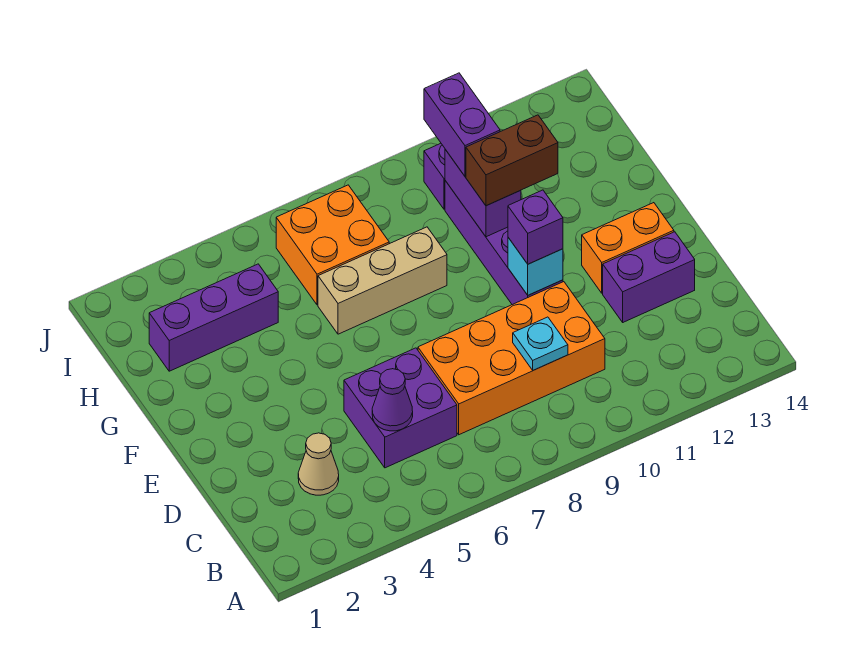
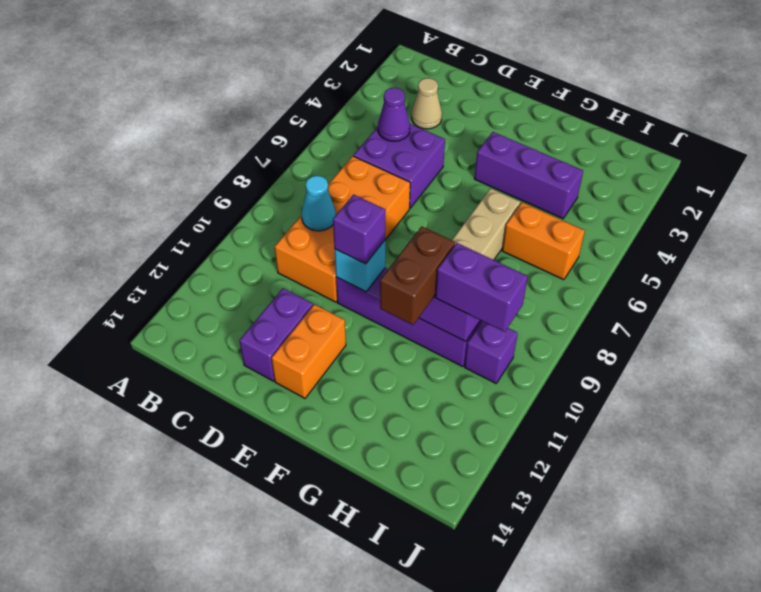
cyan 1x1 plate [513,317,568,370] -> cyan 1x1 cone [302,176,336,231]
purple 1x3 brick [149,264,278,371] -> purple 1x3 brick turned to [475,132,583,219]
orange 2x2 brick [276,185,389,305] -> orange 1x2 brick [502,202,585,280]

